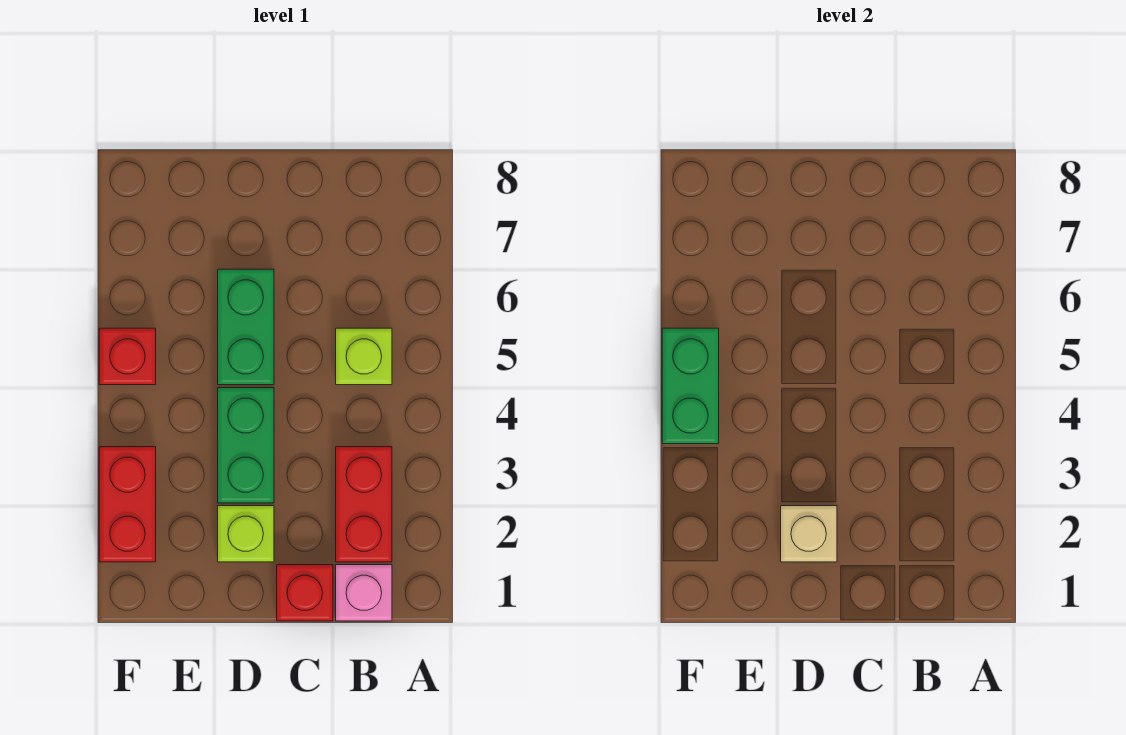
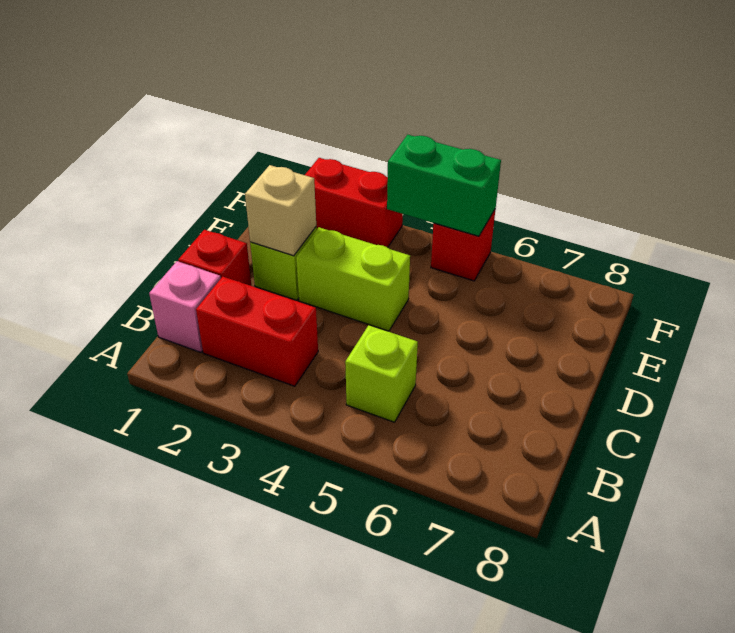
green 1x2 brick [218,388,274,503] -> lime 1x2 brick [296,227,410,331]
green 1x2 brick [218,269,274,385] -> none

